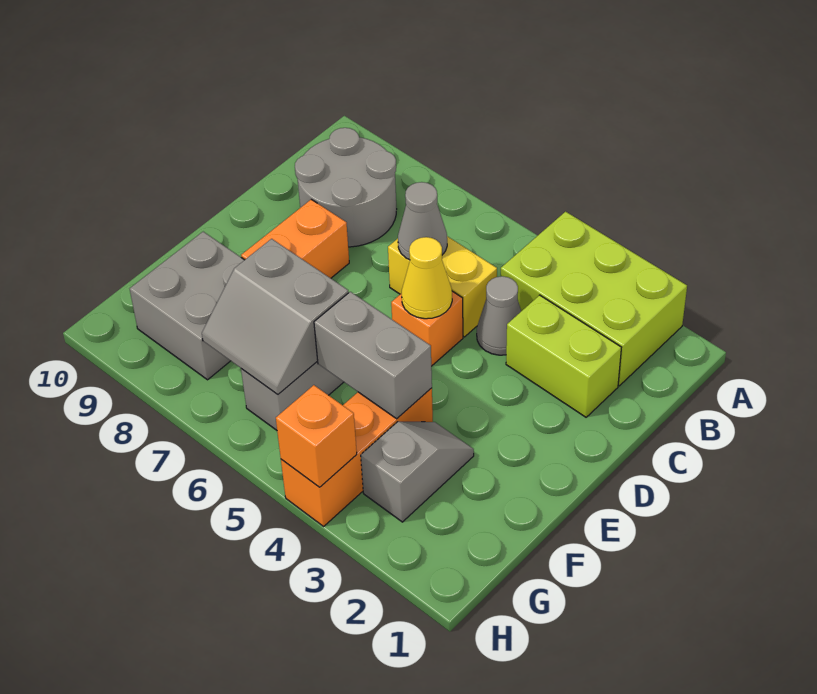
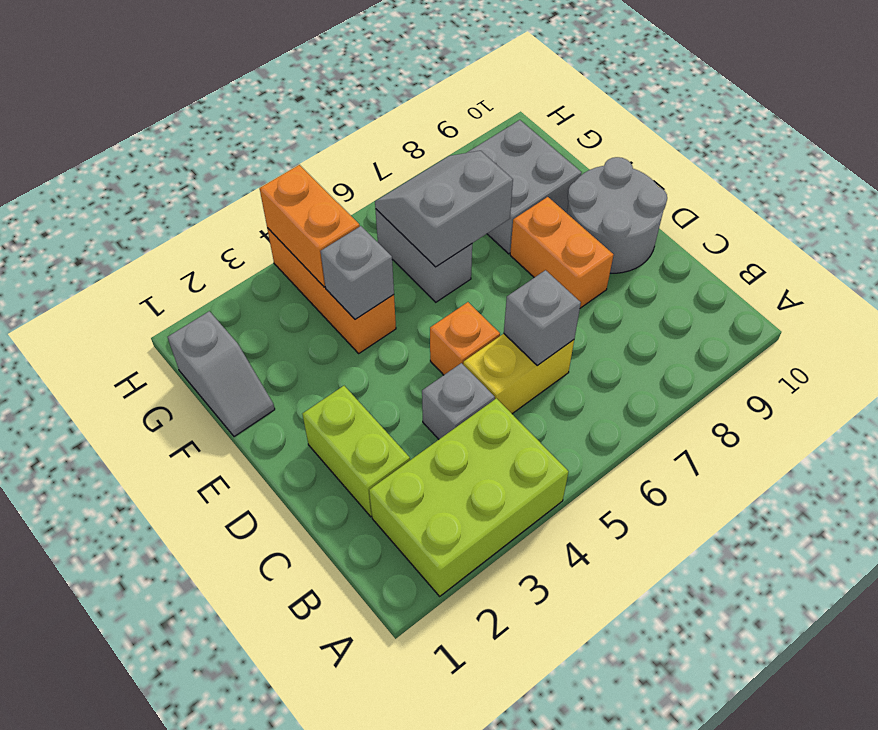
grey 2x2 round brick [295,128,397,247] -> grey 2x2 round brick moved to [567,157,667,273]
lime 1x2 brick [506,295,621,417] -> lime 1x2 brick turned to [302,386,410,517]
grey 1x1 cone [477,276,521,355] -> grey 1x1 brick [422,363,495,439]
grey 1x1 cone [398,182,447,260] -> grey 1x1 brick [504,270,581,366]
yellow 1x1 cone [402,237,452,319] -> none
grey 1x2 slope [361,422,474,522] -> grey 1x2 slope moved to [168,311,275,437]
grey 1x2 brick [314,292,432,419] -> grey 1x1 brick [320,226,394,319]
orange 1x1 brick [276,385,357,487] -> orange 1x2 brick [260,165,360,287]

